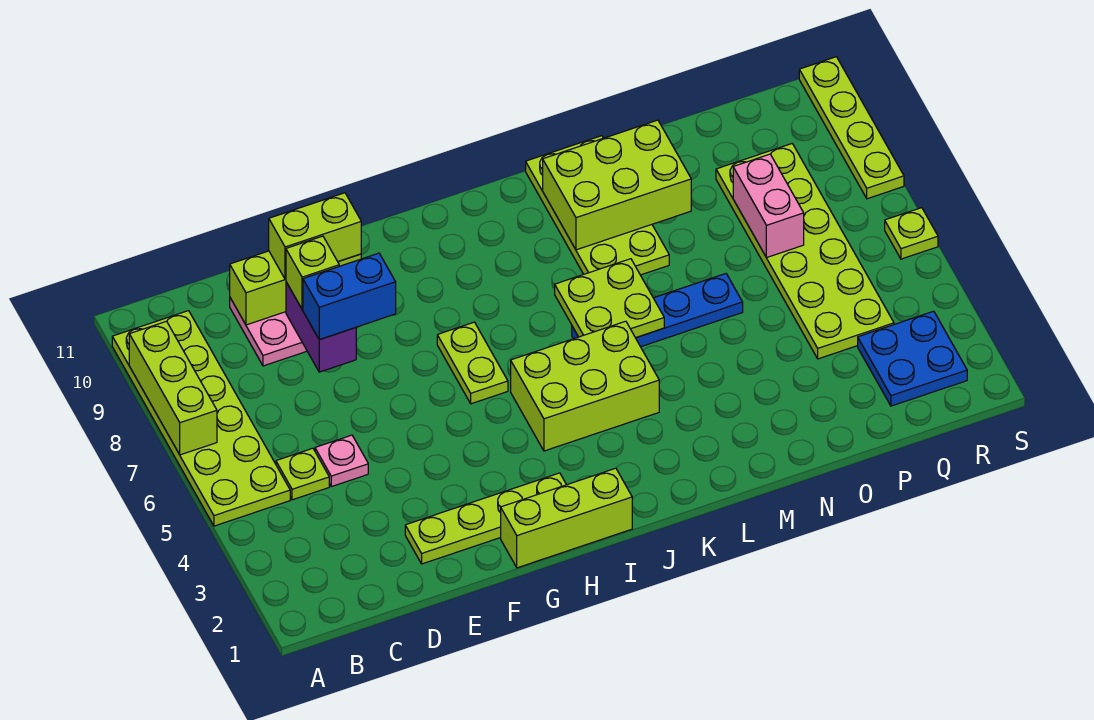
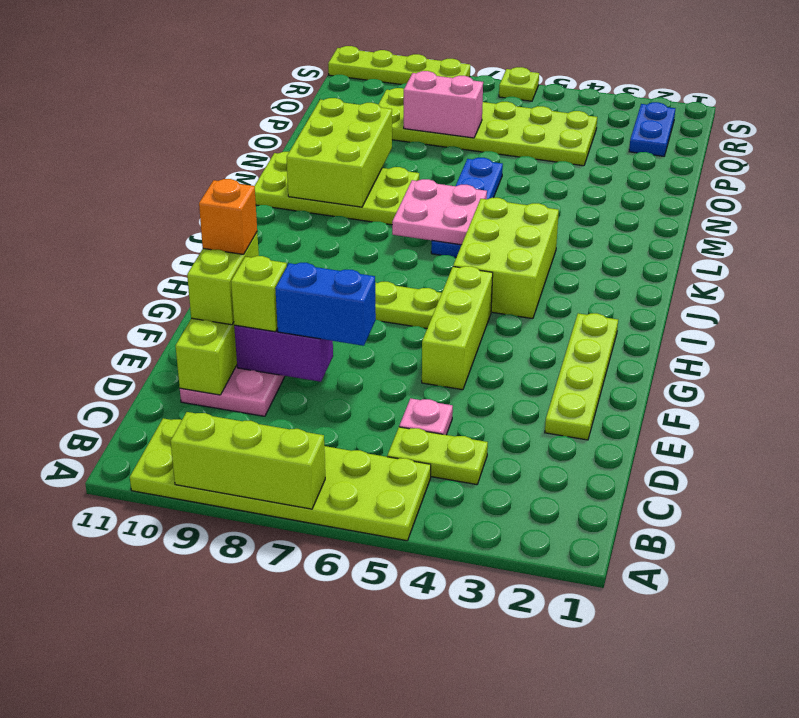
lime 1x1 plate [276,448,329,500] -> lime 1x2 plate [387,427,488,485]
blue 1x2 brick [303,253,396,340] -> blue 1x2 brick turned to [275,263,376,346]
none -> orange 1x1 brick [199,179,257,254]
lime 1x3 brick [501,468,632,568] -> lime 1x3 brick moved to [422,266,493,390]
lime 2x2 plate [555,259,664,338] -> pink 2x2 plate [392,179,487,245]
blue 2x2 plate [858,311,967,406] -> blue 1x2 plate [629,102,675,156]

